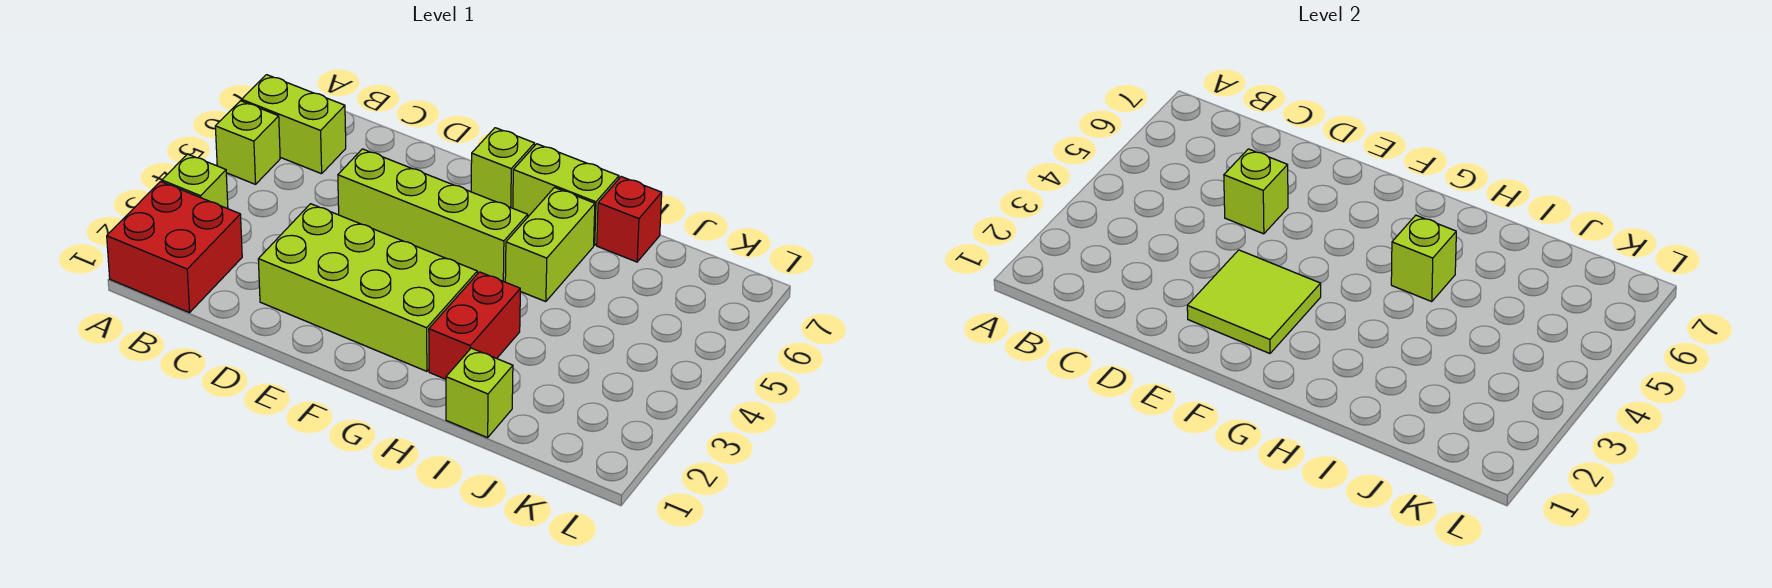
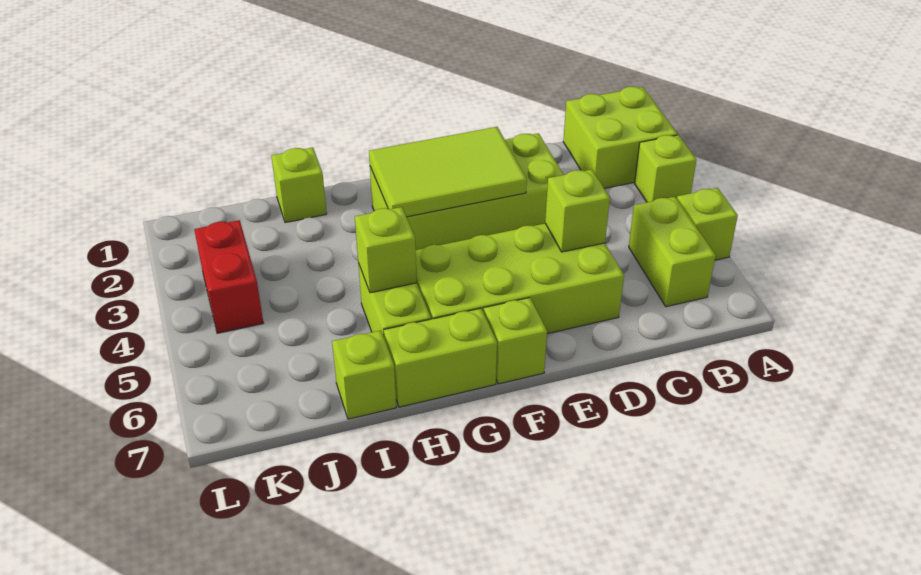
red 2x2 brick [107,181,242,313] -> lime 2x2 brick [563,87,677,188]
lime 1x2 brick [242,75,346,174] -> lime 1x2 brick turned to [629,197,716,307]
lime 1x4 brick [338,149,528,282] -> lime 2x4 brick [416,224,624,334]
lime 2x2 tile [1187,250,1321,353] -> lime 2x3 tile [369,127,527,217]
red 1x2 brick [429,272,520,379] -> red 1x2 brick moved to [194,220,263,333]
red 1x1 brick [597,177,662,262] -> lime 1x1 brick [332,330,396,419]

